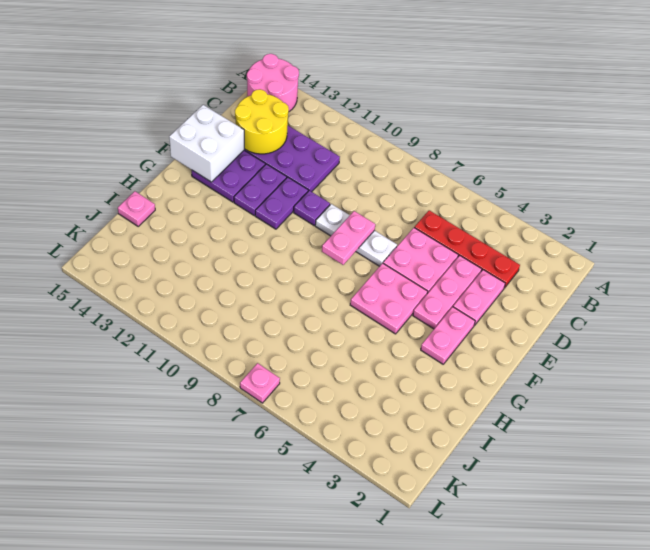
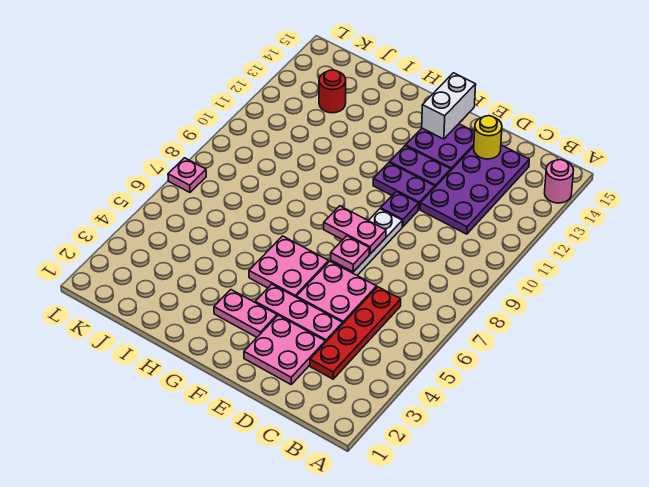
pink 2x2 round brick [247,54,299,111] -> pink 1x1 round brick [545,160,573,203]
yellow 2x2 round brick [235,89,289,154] -> yellow 1x1 round brick [474,116,502,159]
pink 1x2 plate [453,270,505,325] -> pink 2x2 plate [244,315,325,384]
white 2x2 brick [169,105,244,182] -> white 1x2 brick [422,73,476,139]
pink 1x1 plate [118,191,155,226] -> pink 1x1 plate moved to [331,236,369,272]
none -> red 1x1 round brick [319,70,346,113]

